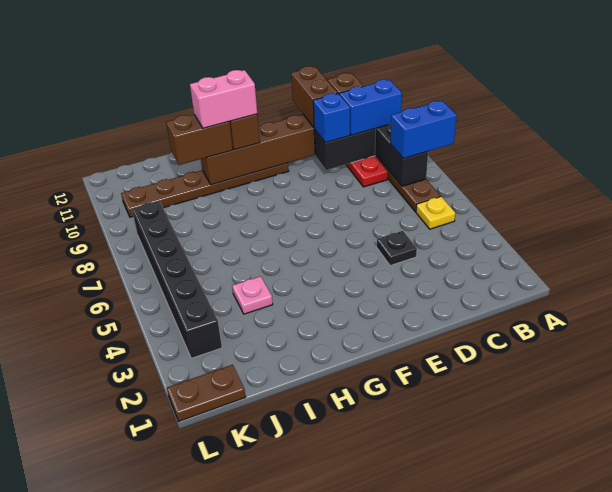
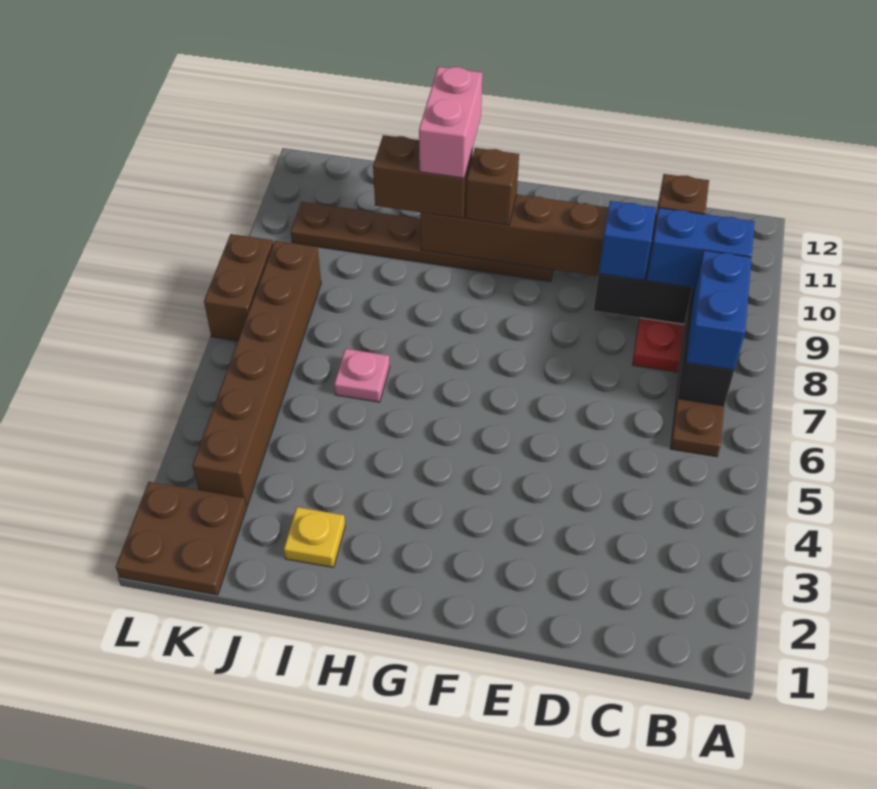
blue 1x2 brick [390,101,457,159] -> blue 1x2 brick turned to [686,250,752,370]
yellow 1x1 plate [416,196,455,229] -> yellow 1x1 plate moved to [284,507,345,567]
black 1x1 plate [377,231,417,266] -> none
brown 1x2 brick [291,66,338,127] -> brown 1x2 brick moved to [204,234,273,341]
pink 1x2 brick [190,70,257,128] -> pink 1x2 brick turned to [419,67,482,178]
pink 1x1 plate [232,276,273,314] -> pink 1x1 plate moved to [334,349,390,402]
brown 1x2 plate [167,365,246,421] -> brown 2x2 plate [116,482,247,595]
black 1x6 brick [132,201,222,358] -> brown 1x6 brick [192,241,321,506]

